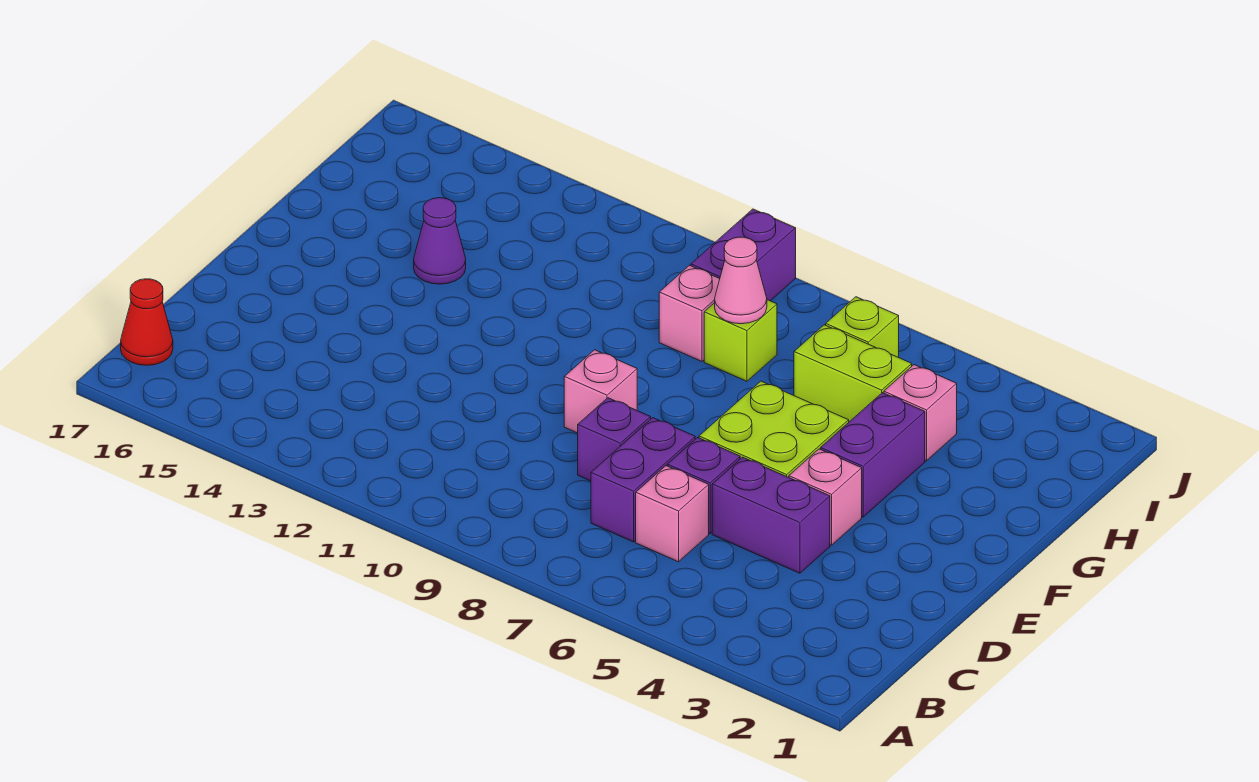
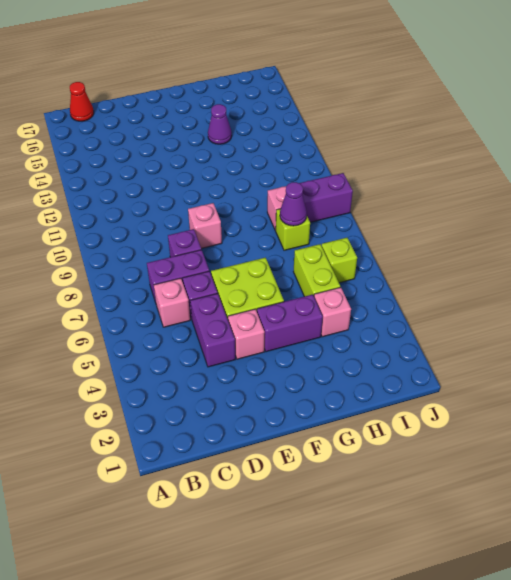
pink 1x1 cone [715,237,767,324] -> purple 1x1 cone [280,182,307,226]

